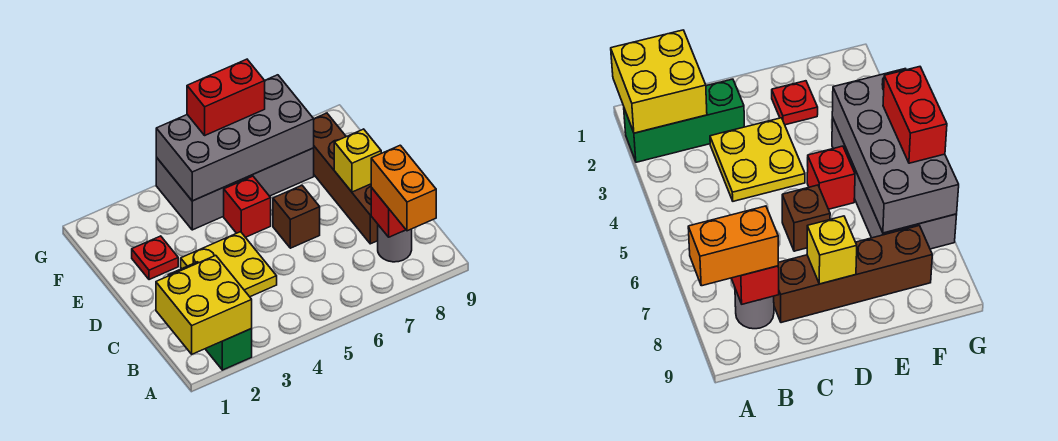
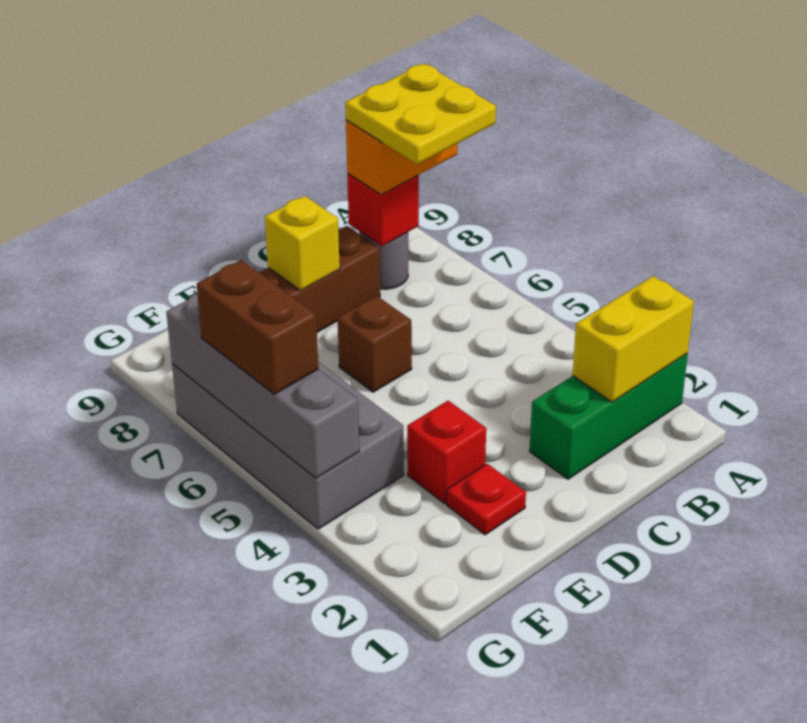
yellow 2x2 brick [156,255,252,354] -> yellow 1x2 brick [573,276,694,402]
yellow 2x2 plate [181,232,277,297] -> yellow 2x2 plate moved to [345,64,496,164]
red 1x1 brick [224,176,271,237] -> red 1x1 brick moved to [407,401,486,504]
grey 2x4 brick [156,75,314,201] -> grey 1x4 brick [166,294,359,478]
red 1x2 brick [187,59,265,135] -> brown 1x2 brick [197,260,318,394]

